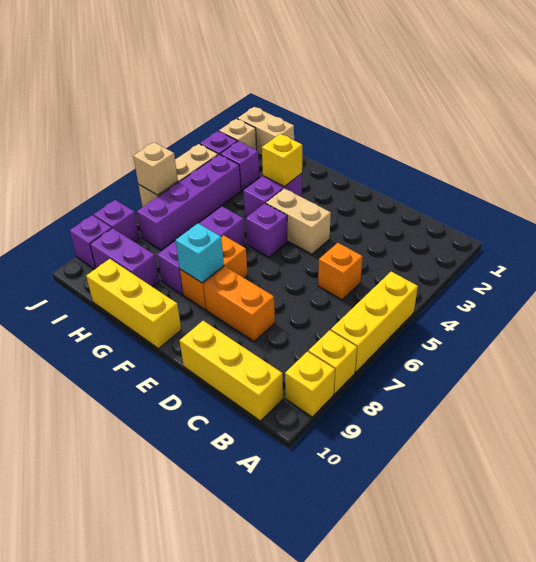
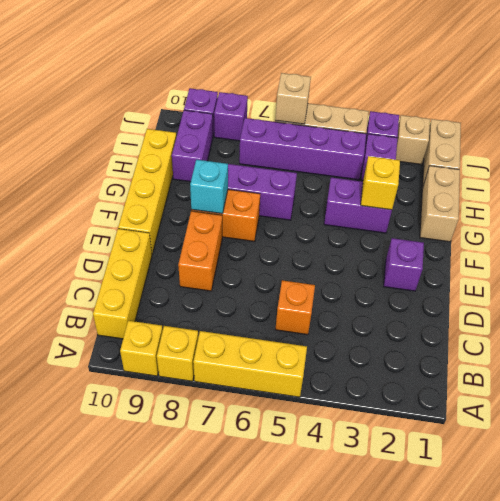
tan 1x2 brick [266,188,331,254] -> tan 1x2 brick moved to [420,166,460,242]
purple 1x1 brick [246,204,288,257] -> purple 1x1 brick moved to [384,238,424,291]
yellow 1x3 brick [86,259,181,349] -> yellow 1x4 brick [118,129,176,254]

